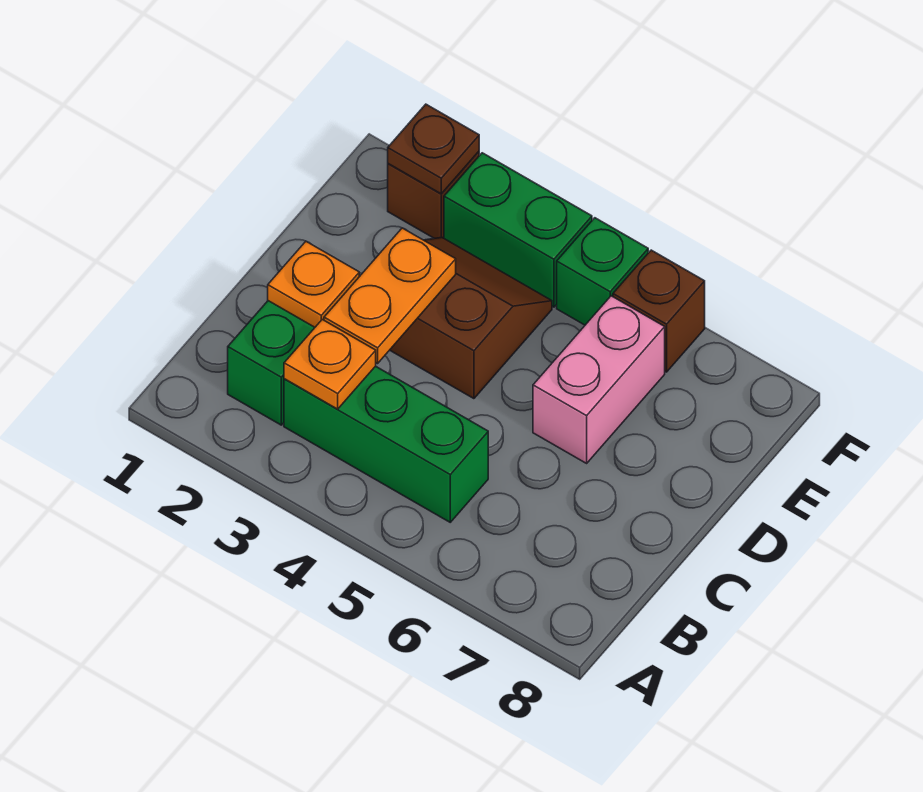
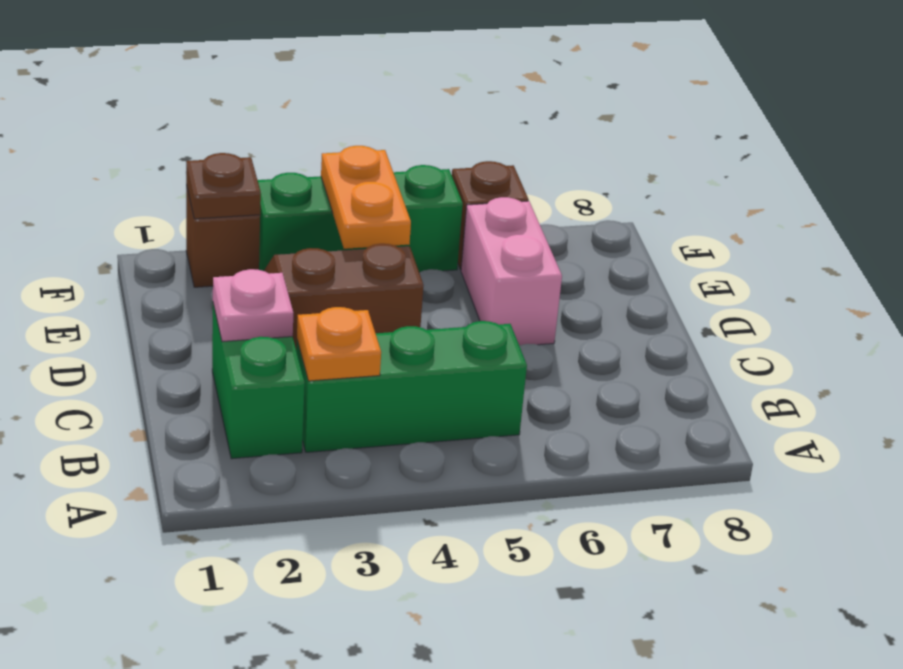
orange 1x1 plate [268,242,359,327] -> pink 1x1 plate [213,269,293,342]
orange 1x2 plate [324,228,456,363] -> orange 1x2 plate moved to [321,146,411,249]

